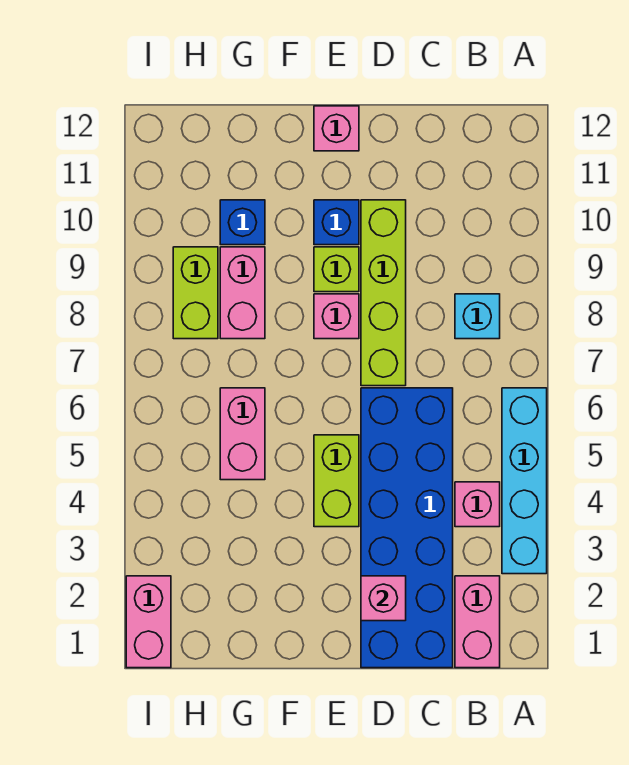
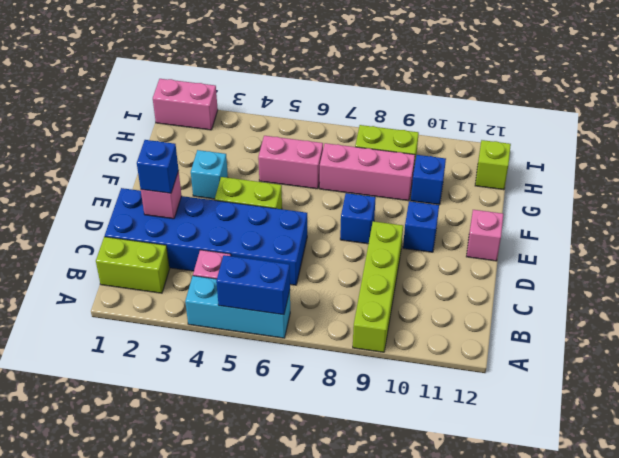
cyan 1x4 brick [502,388,547,574] -> cyan 1x3 brick [185,276,290,338]
none -> blue 1x2 brick [216,255,290,315]
pink 1x2 brick [455,576,500,668] -> lime 1x2 brick [96,237,169,293]
cyan 1x1 brick [455,294,500,339] -> cyan 1x1 brick moved to [191,150,228,199]
none -> blue 1x1 brick [137,140,179,193]
lime 1x4 brick [361,200,406,386] -> lime 1x4 brick turned to [353,221,403,352]
pink 1x1 brick [314,294,359,339] -> blue 1x1 brick [340,193,376,244]
lime 1x1 brick [314,247,359,292] -> lime 1x1 brick moved to [475,140,511,190]
pink 1x2 brick [220,247,265,339] -> pink 1x3 brick [320,143,415,201]

